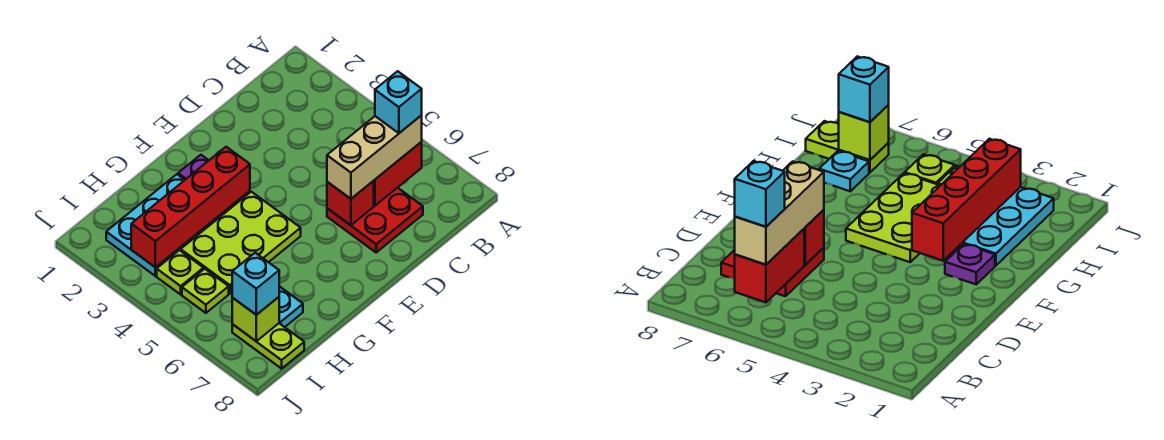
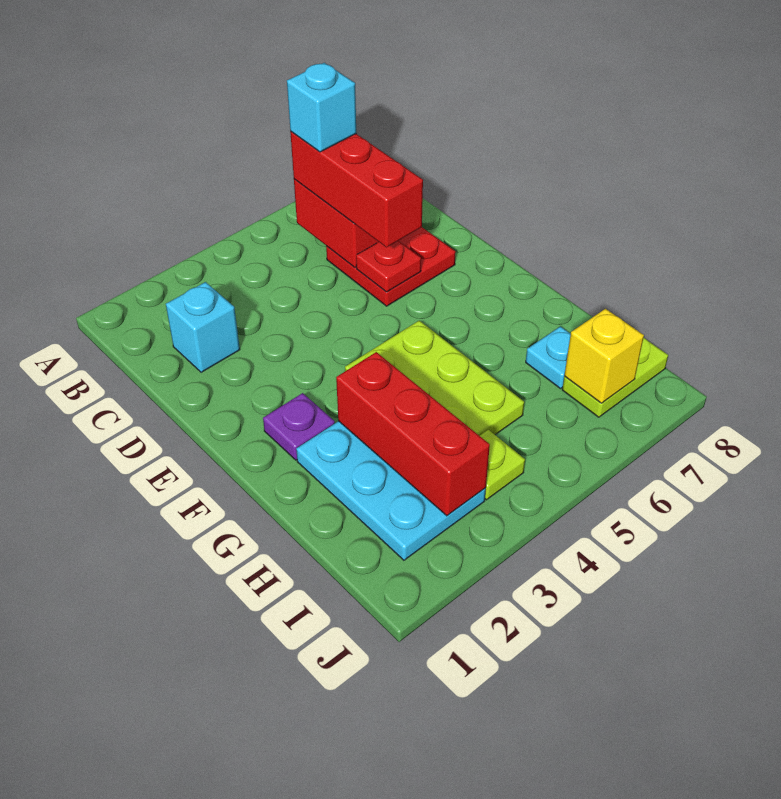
tan 1x3 brick [327,115,422,199] -> red 1x3 brick [290,132,423,247]
red 1x1 brick [327,181,374,225] -> red 1x1 plate [356,241,421,292]
red 1x4 brick [131,147,250,267] -> red 1x3 brick [336,352,490,516]
lime 1x1 plate [182,269,229,313] -> none
lime 1x1 brick [232,297,279,341] -> yellow 1x1 brick [564,309,644,403]
cyan 1x1 brick [232,253,279,315] -> cyan 1x1 brick moved to [166,282,240,372]

